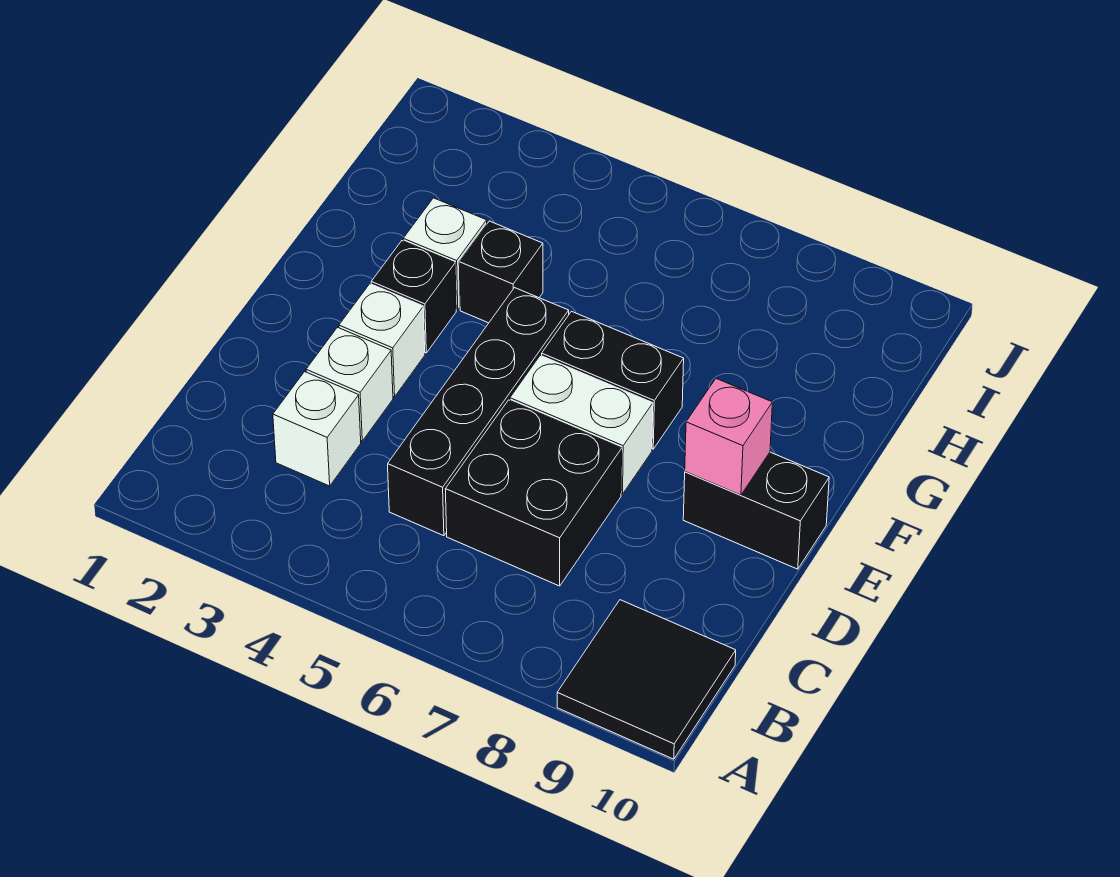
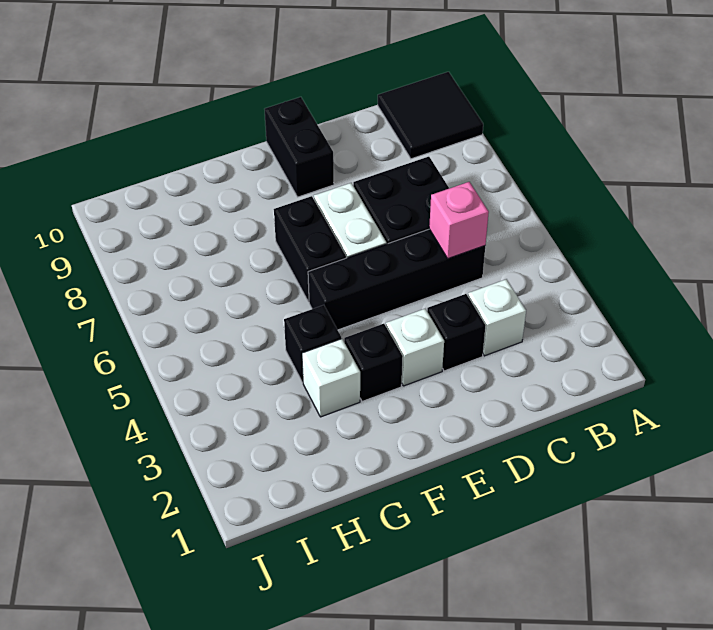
white 1x1 brick [306,327,393,441] -> black 1x1 brick [427,294,486,371]
pink 1x1 brick [685,379,772,495] -> pink 1x1 brick moved to [429,182,489,259]

